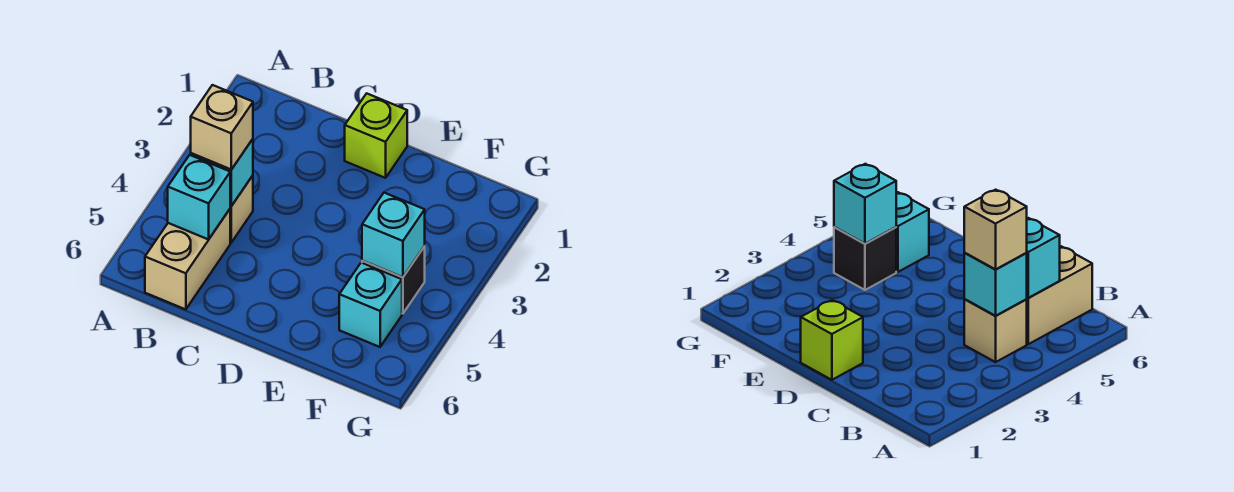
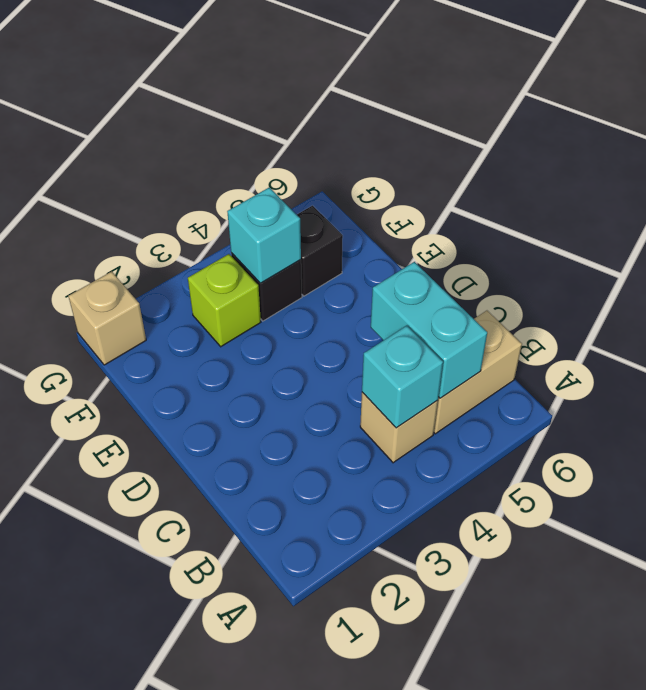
tan 1x1 brick [191,85,253,169] -> tan 1x1 brick moved to [68,271,146,365]
cyan 1x1 brick [168,155,230,239] -> cyan 1x2 brick [371,262,487,398]
lime 1x1 brick [345,93,407,178] -> lime 1x1 brick moved to [188,254,261,347]
cyan 1x1 brick [339,263,402,347] -> black 1x1 brick [297,206,343,296]

